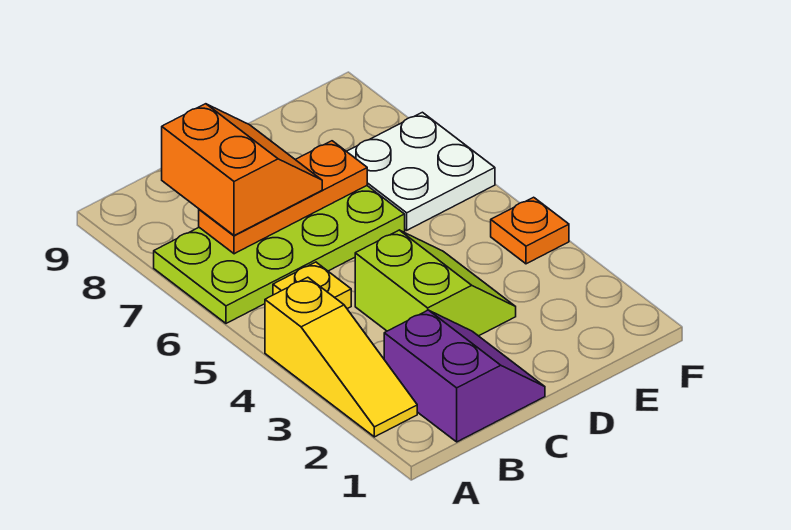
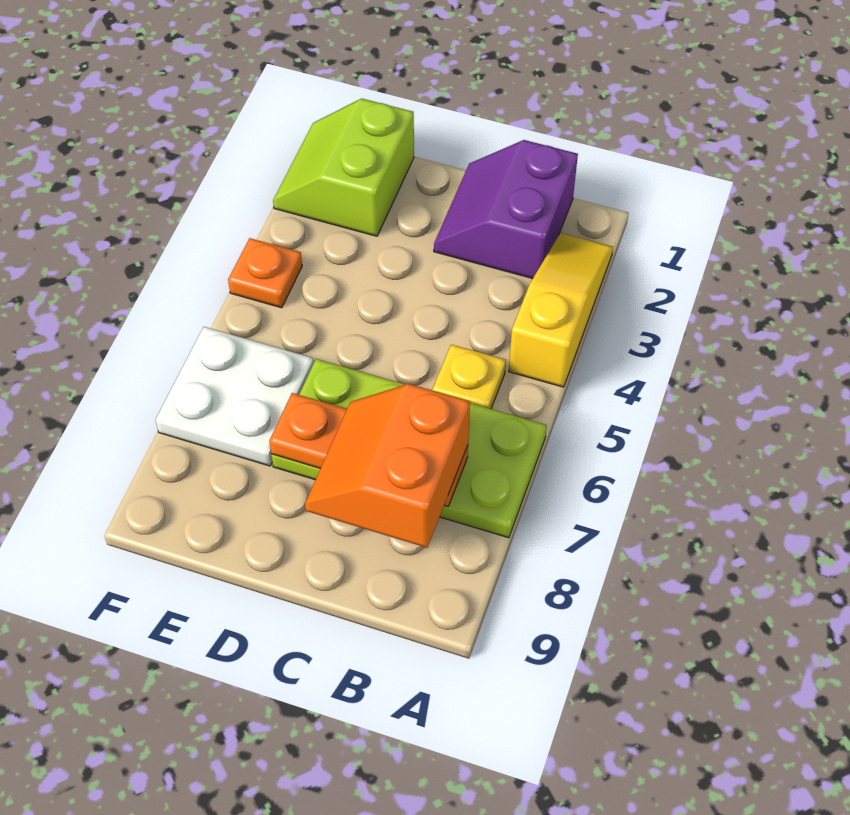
lime 2x2 slope [355,230,516,336] -> lime 2x2 slope moved to [273,98,414,236]

